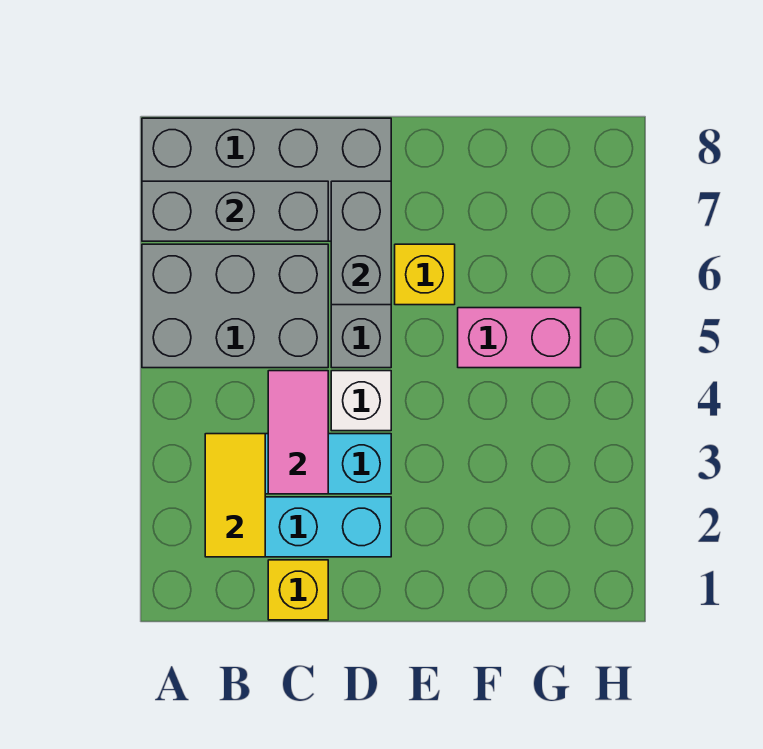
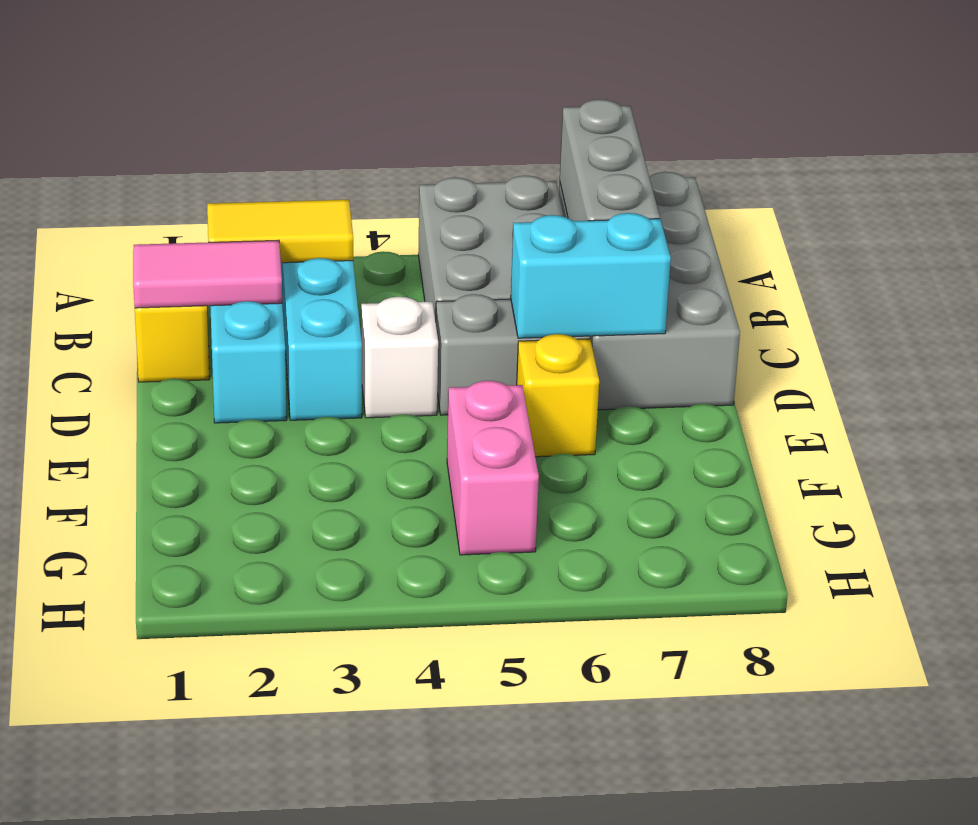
pink 1x2 tile [268,371,328,494] -> pink 1x2 tile moved to [133,240,282,308]
grey 1x2 brick [331,181,391,305] -> cyan 1x2 brick [511,213,671,338]

